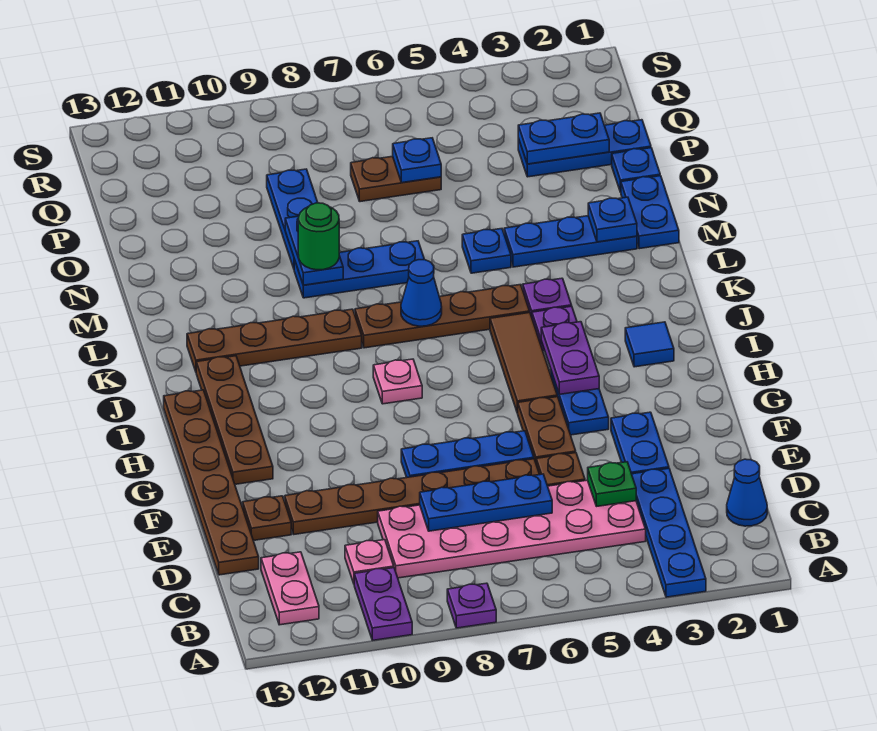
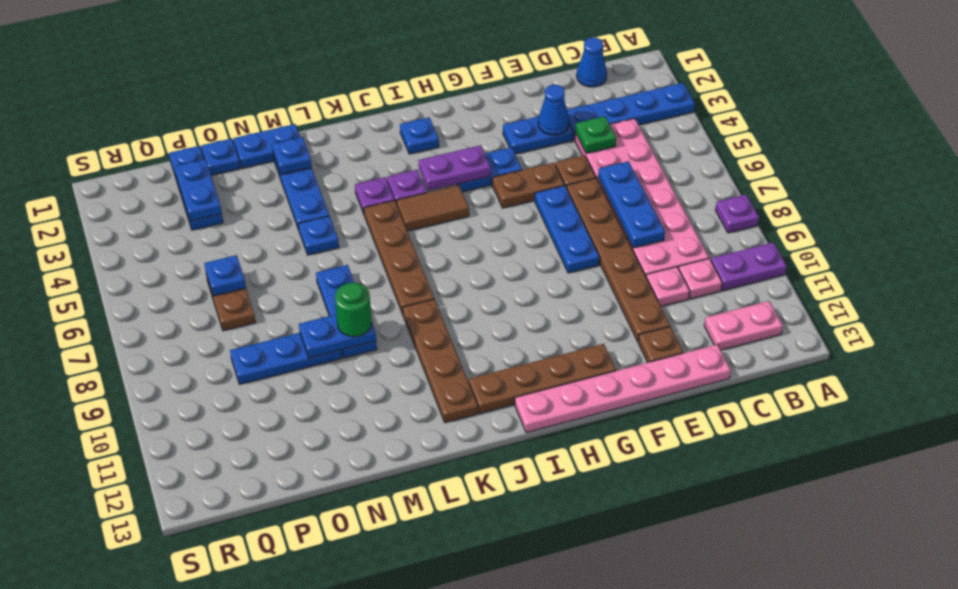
brown 1x6 plate [164,390,259,575] -> pink 1x6 plate [515,344,731,433]
brown 1x3 tile [490,313,557,413] -> brown 1x2 tile [396,185,469,231]
blue 1x1 tile [625,322,674,367] -> blue 1x1 plate [400,118,439,154]
pink 1x1 plate [373,359,422,404] -> pink 1x1 plate moved to [646,267,690,306]
blue 1x1 cone [401,260,442,326] -> blue 1x1 cone moved to [538,85,569,135]

